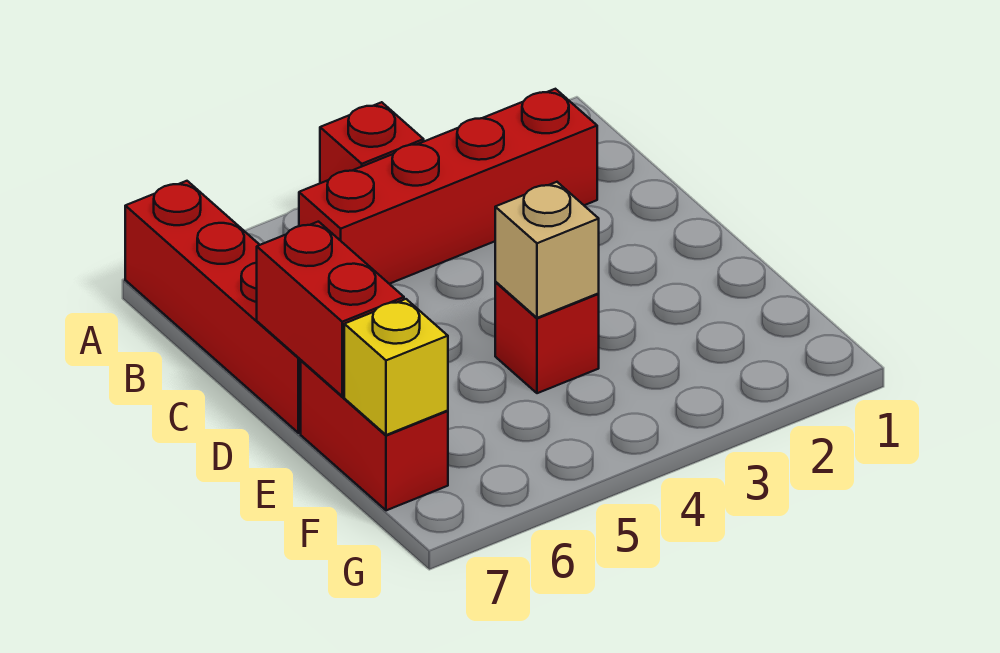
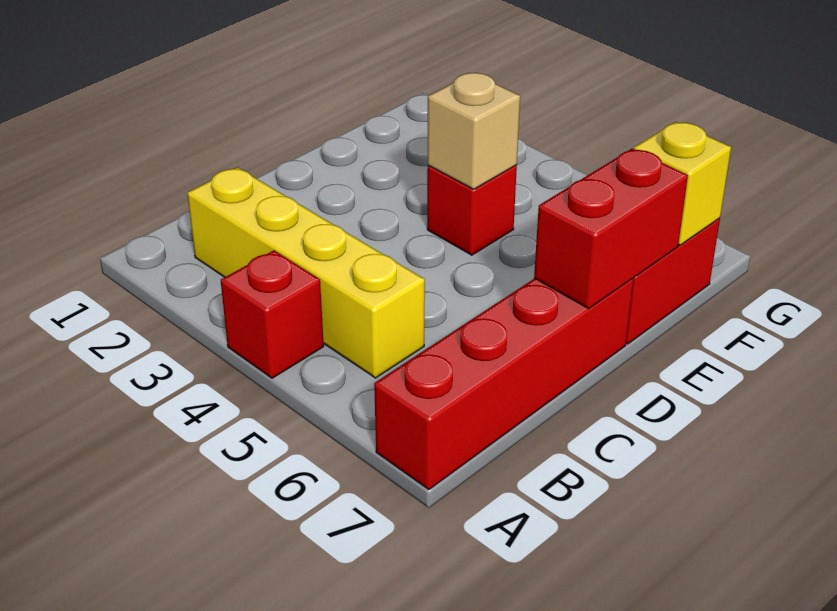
red 1x4 brick [299,89,597,284] -> yellow 1x4 brick [187,167,425,378]

